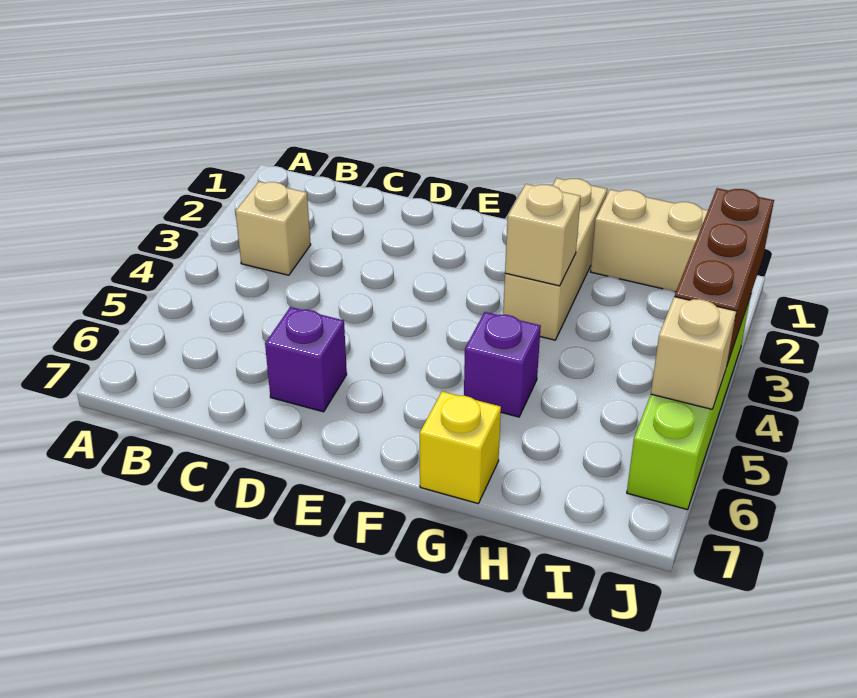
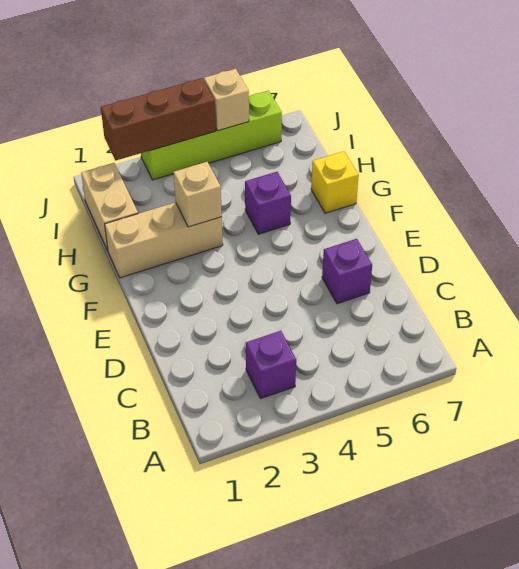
tan 1x1 brick [235,182,311,275] -> purple 1x1 brick [246,331,296,399]

